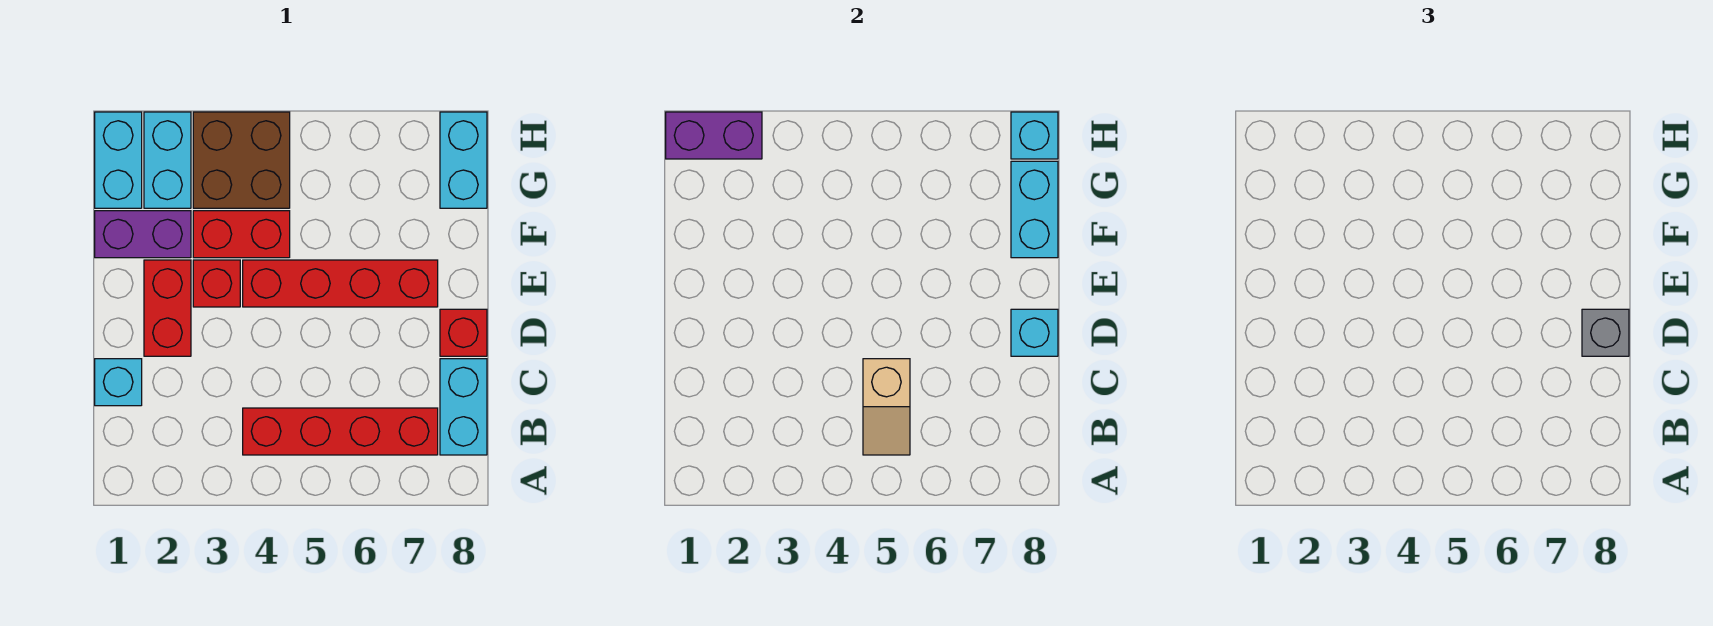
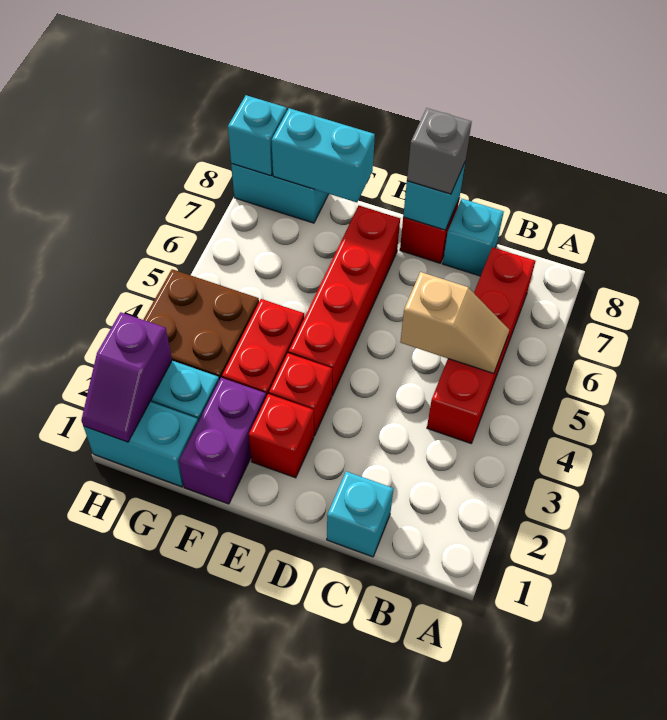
cyan 1x2 brick [440,359,487,455] -> cyan 1x1 brick [443,199,504,276]
red 1x2 brick [144,260,191,356] -> red 1x1 brick [249,394,314,478]
purple 1x2 brick [666,112,762,159] -> purple 1x2 slope [81,312,172,442]

